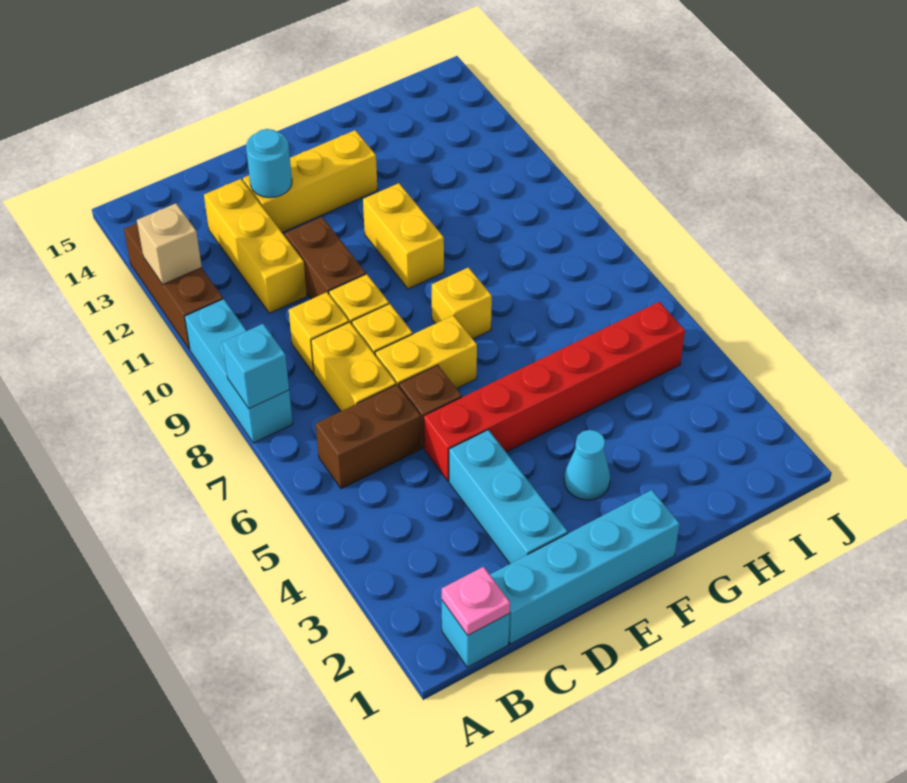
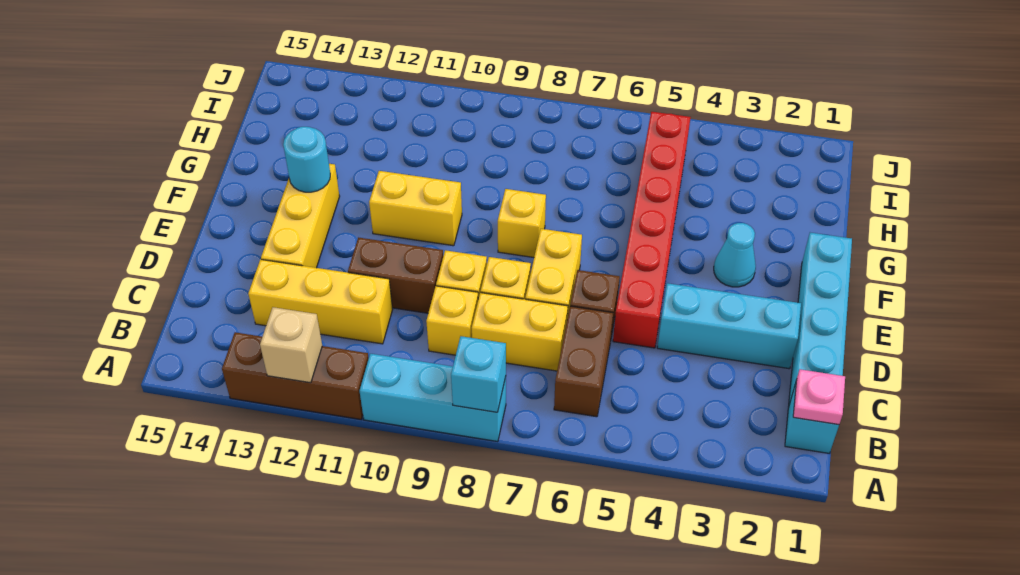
cyan 1x1 round brick [246,129,292,198] -> cyan 1x1 round brick moved to [283,127,330,192]

